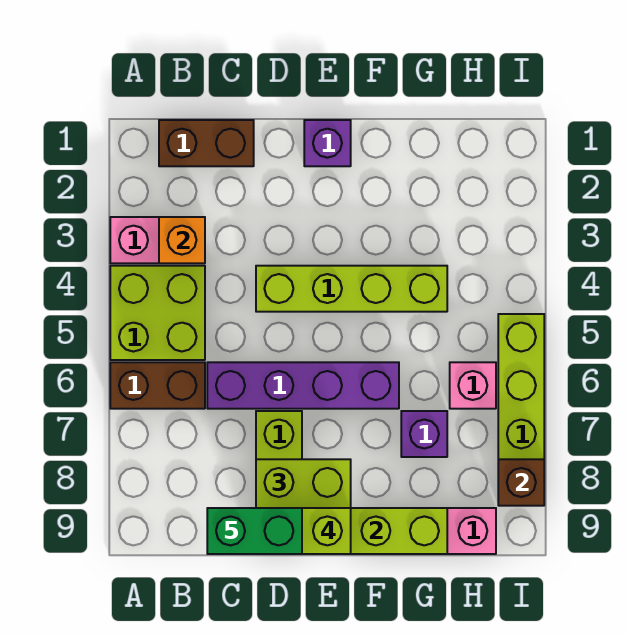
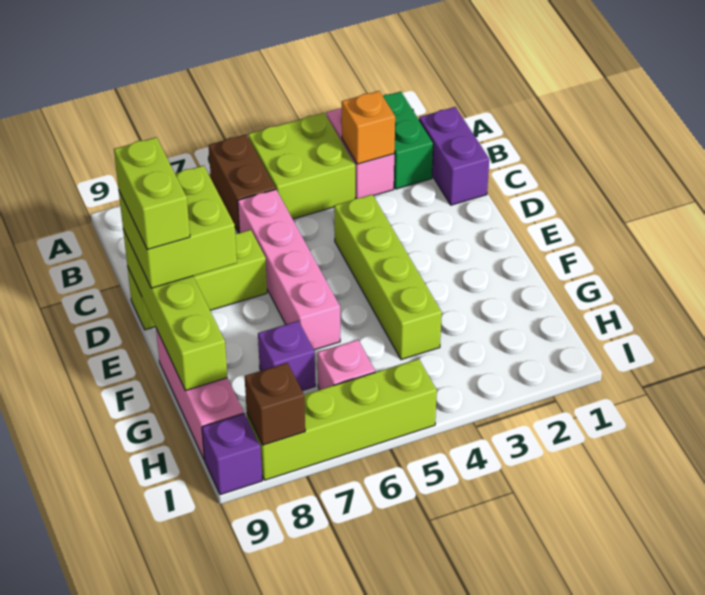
brown 1x2 brick [159,120,254,166] -> purple 1x2 brick [419,107,489,205]
purple 1x4 brick [207,362,399,409] -> pink 1x4 brick [238,189,340,350]
green 1x2 brick [207,508,302,554] -> green 1x2 brick moved to [383,92,433,189]
purple 1x1 brick [304,120,351,166] -> purple 1x1 brick moved to [202,414,262,495]

